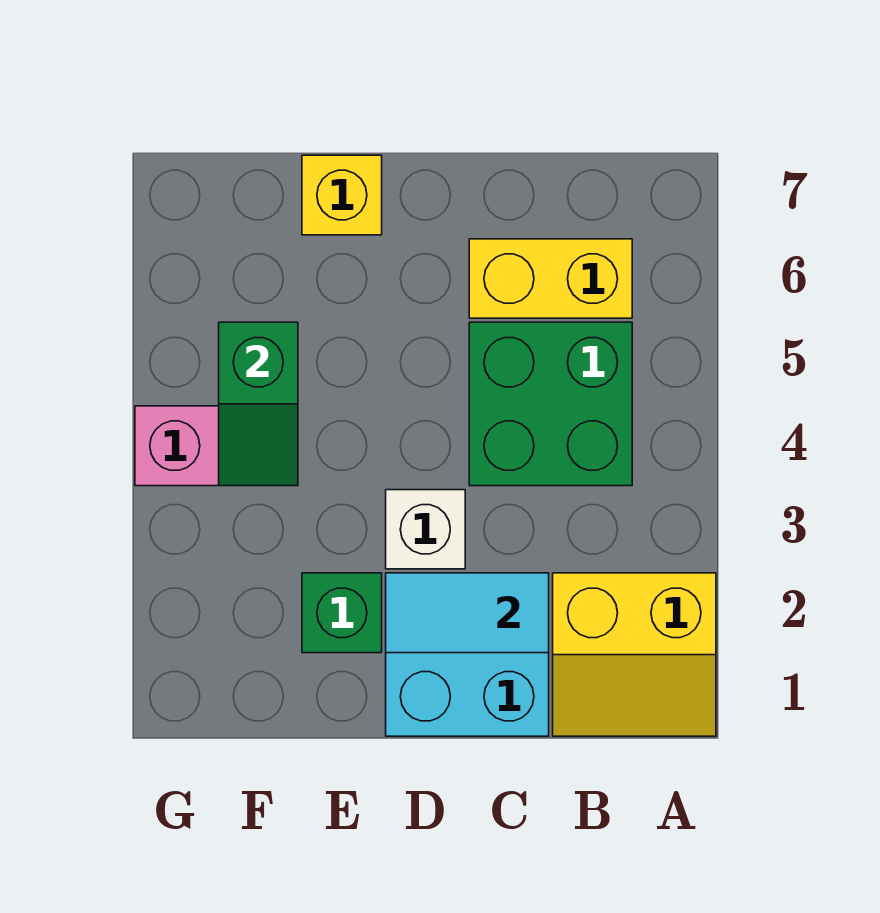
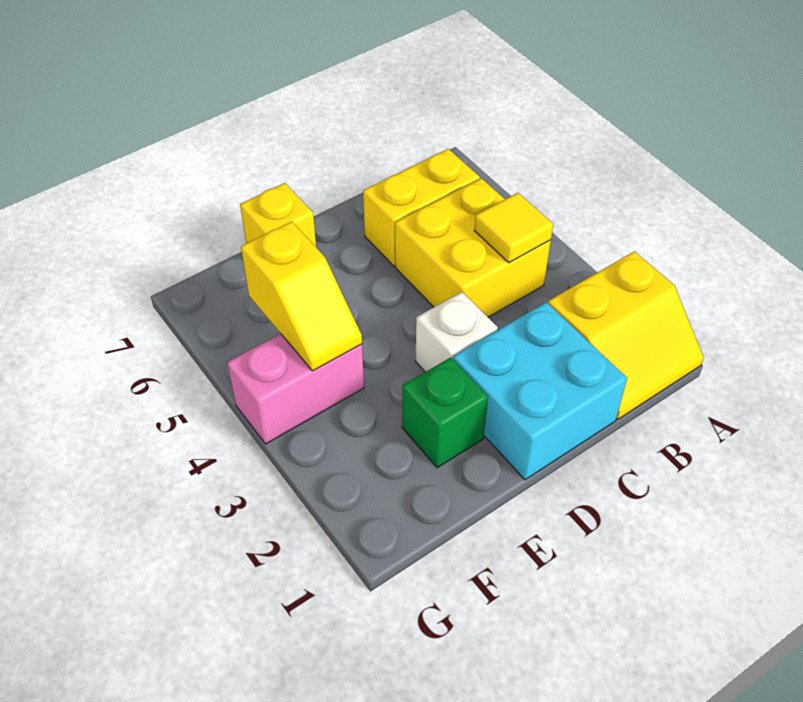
green 2x2 brick [469,322,632,486] -> yellow 2x2 brick [395,178,551,317]
none -> yellow 1x1 tile [474,193,553,263]
cyan 1x2 tile [386,573,549,653] -> none
green 1x2 slope [219,322,298,486] -> yellow 1x2 slope [241,221,362,371]

